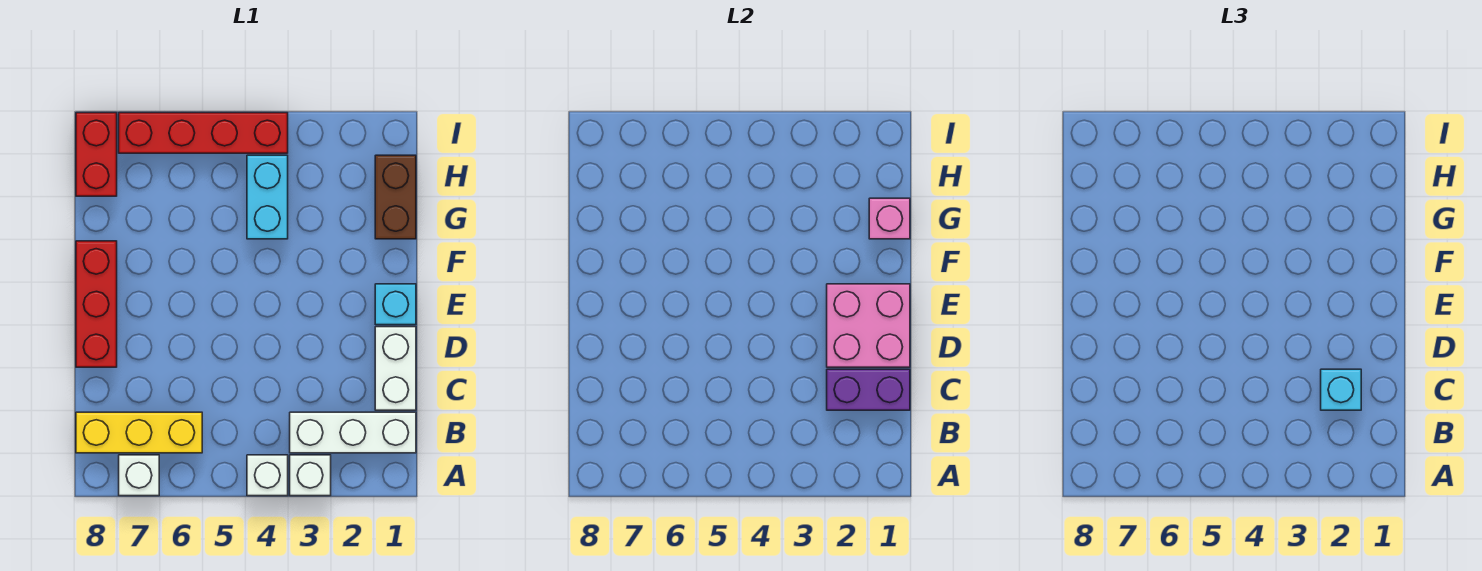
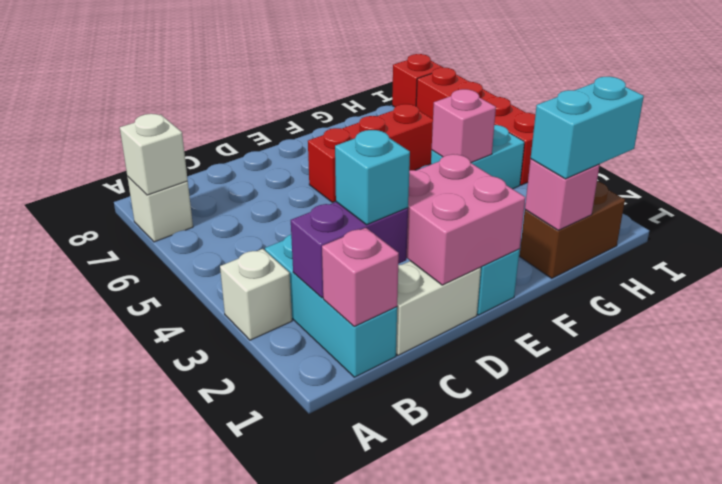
white 1x1 brick [247,455,288,496] -> white 1x1 brick moved to [120,114,188,195]
white 1x3 brick [290,412,416,453] -> cyan 1x3 brick [265,235,397,377]
none -> pink 1x1 brick [322,228,399,326]
yellow 1x3 brick [76,412,202,453] -> none
purple 1x2 brick [827,369,910,410] -> purple 1x2 brick turned to [291,202,408,298]
red 1x3 brick [76,241,117,367] -> red 1x3 brick moved to [308,104,433,202]
none -> cyan 1x2 brick [531,77,644,179]
none -> pink 1x1 brick [432,89,496,162]
red 1x2 brick [76,113,117,196] -> red 1x1 brick [392,54,442,107]

